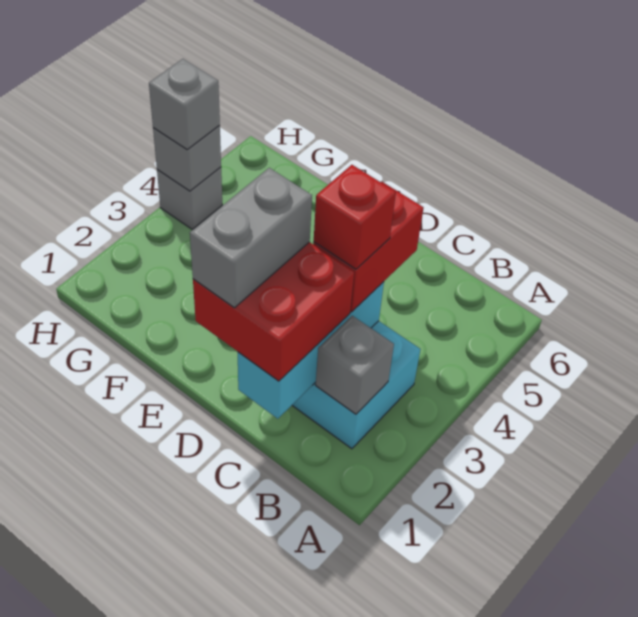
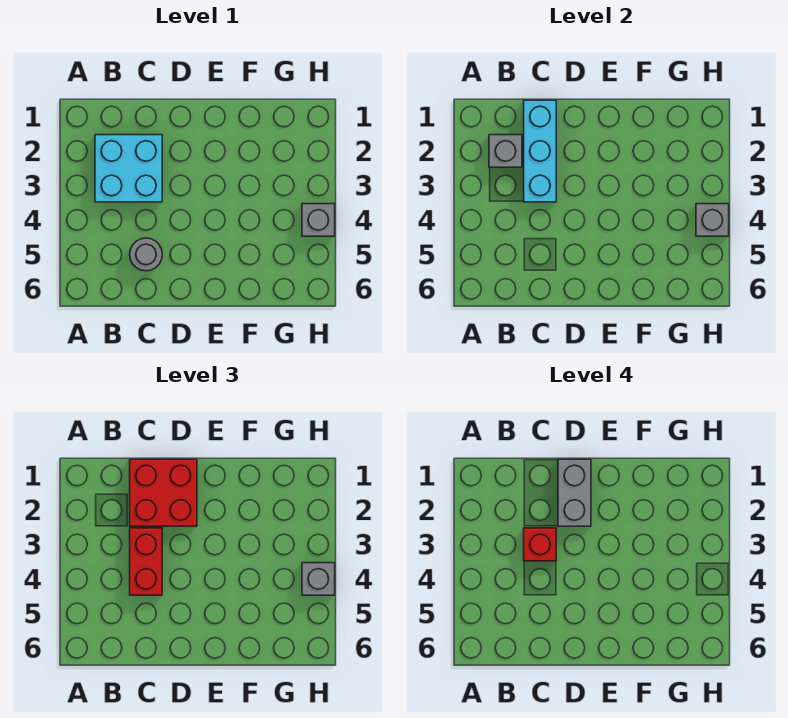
none -> grey 1x1 round brick [130,238,162,271]

